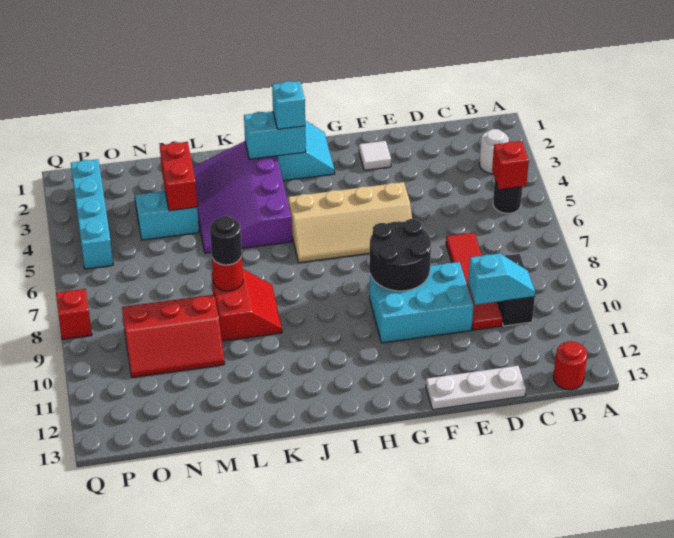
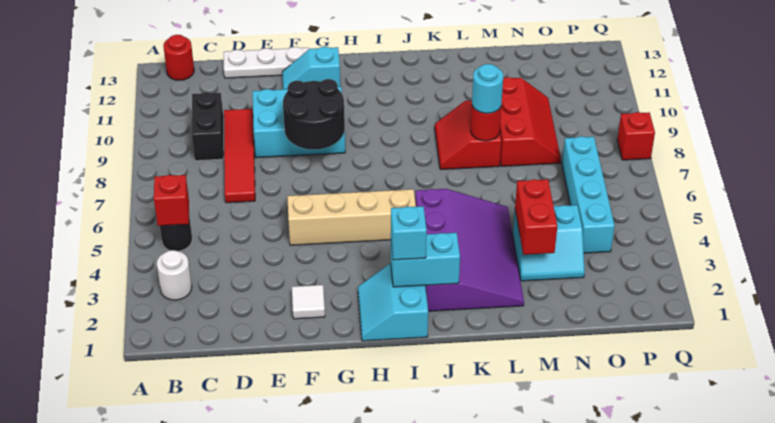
cyan 1x2 slope [468,253,535,305] -> cyan 1x2 slope moved to [282,47,340,89]
black 1x1 round brick [210,216,242,265] -> cyan 1x1 round brick [472,64,503,113]
red 2x3 slope [122,295,225,377] -> red 2x3 slope turned to [500,77,561,166]
cyan 1x4 brick [71,159,113,269] -> cyan 1x4 brick moved to [562,136,615,253]

